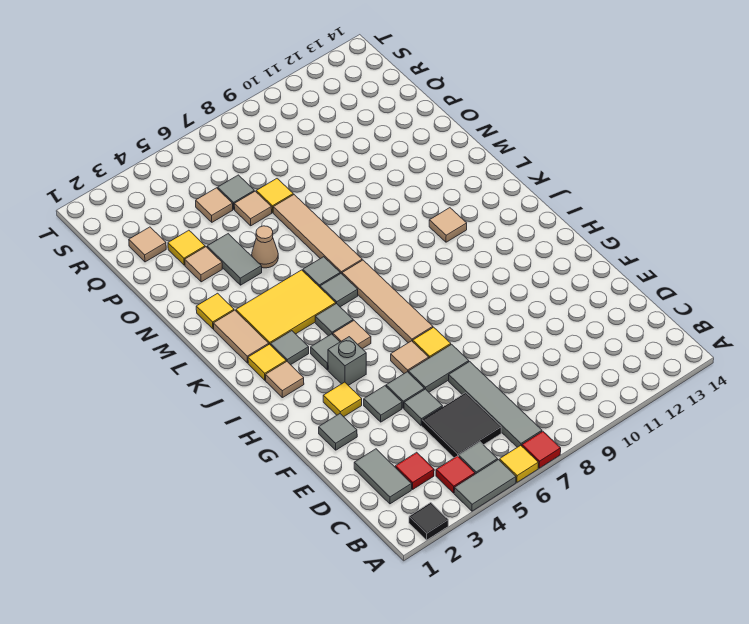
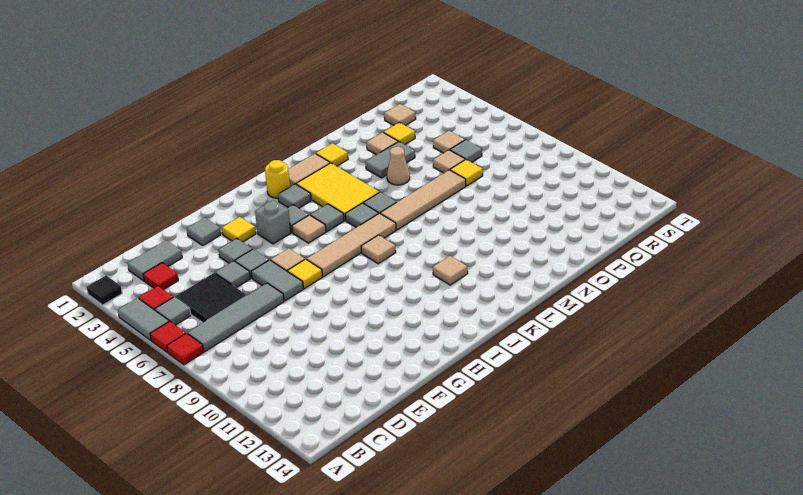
yellow 1x1 tile [500,445,538,482] -> red 1x1 tile [150,321,186,352]
tan 1x1 tile [266,361,304,398] -> tan 1x1 tile moved to [361,235,396,264]
yellow 1x1 tile [248,344,286,380] -> yellow 1x1 round brick [265,160,290,198]

